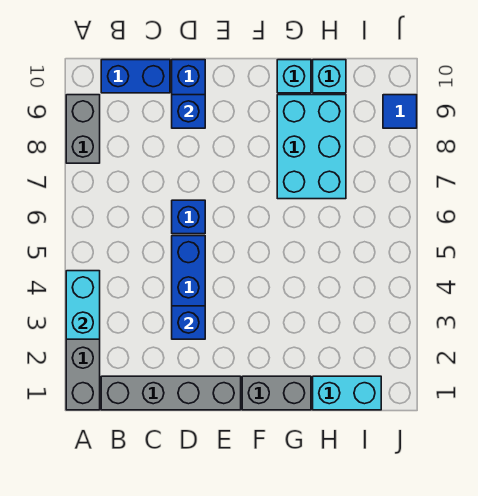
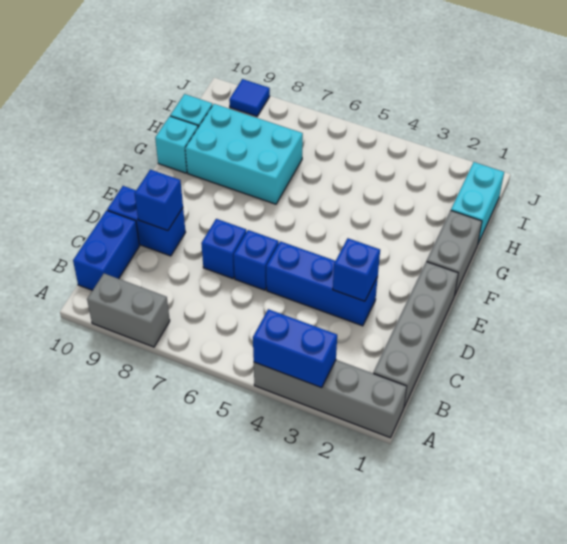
cyan 1x2 brick [66,271,100,339] -> blue 1x2 brick [253,309,337,388]
none -> blue 1x1 brick [201,219,246,279]

